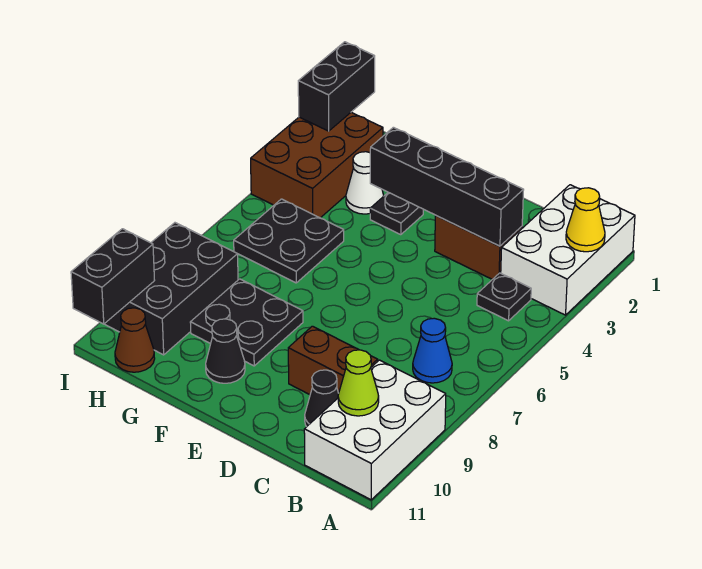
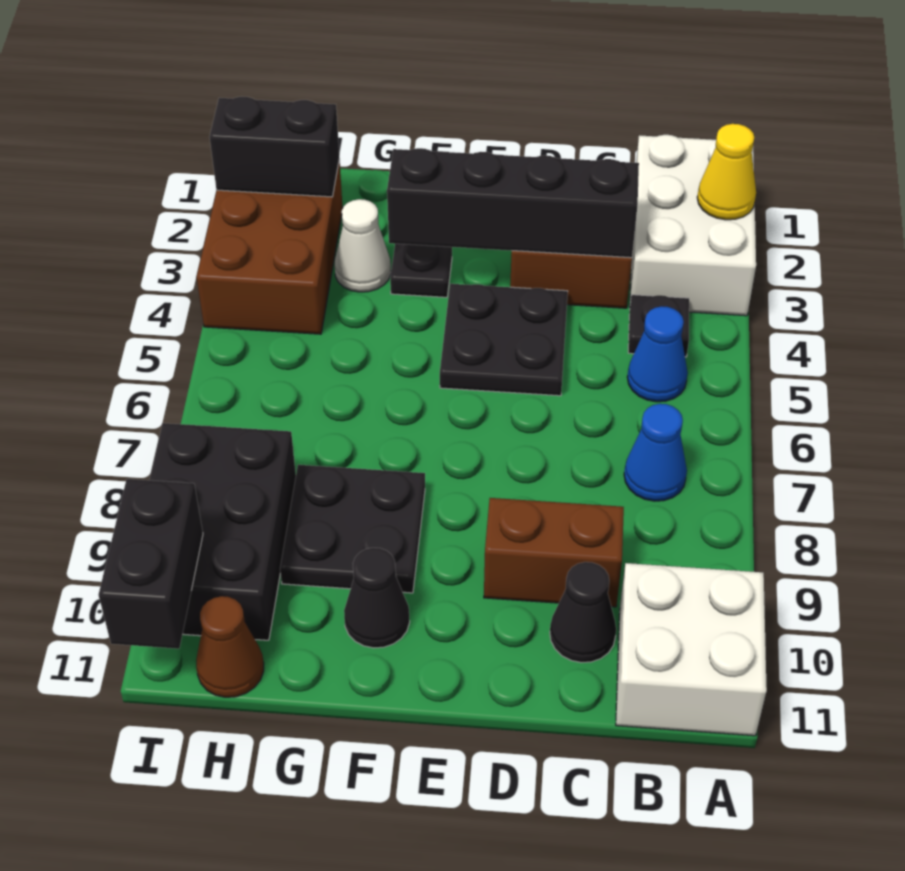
white 2x3 brick [304,360,446,500] -> white 2x2 brick [616,563,767,736]
none -> blue 1x1 cone [627,306,688,402]
lime 1x1 cone [338,350,379,416] -> none
black 2x2 plate [234,199,344,283] -> black 2x2 plate moved to [440,284,568,396]
black 1x2 brick [298,42,375,131] -> black 1x2 brick turned to [210,97,339,197]

